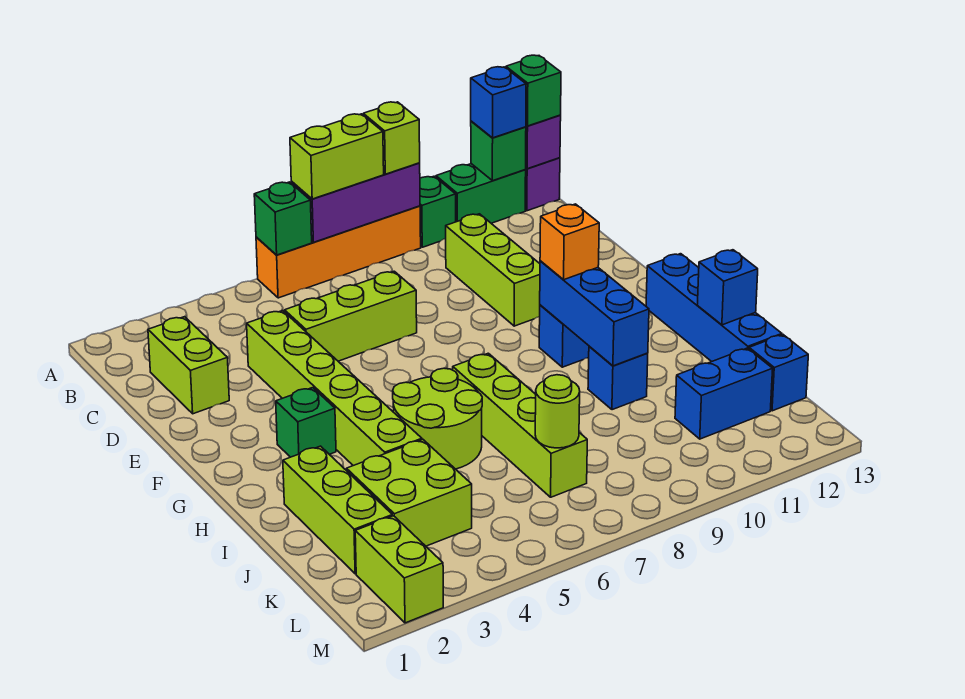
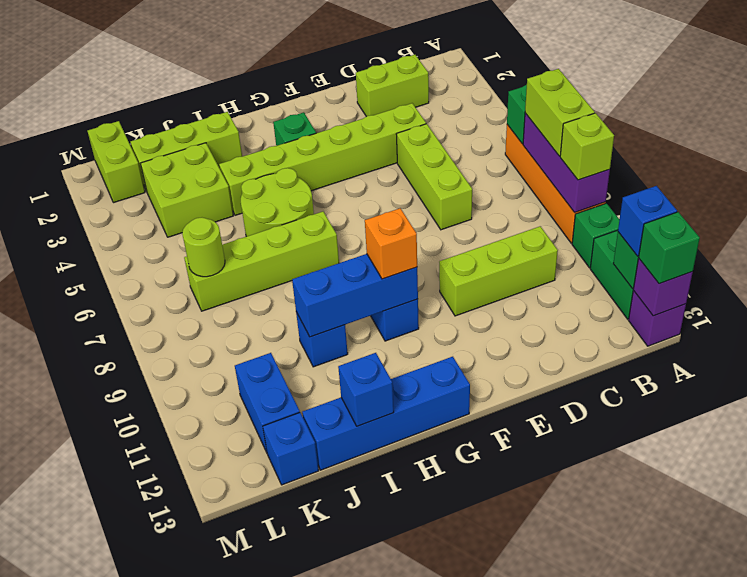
lime 1x2 brick [355,516,443,623] -> lime 1x2 brick turned to [88,121,145,203]

